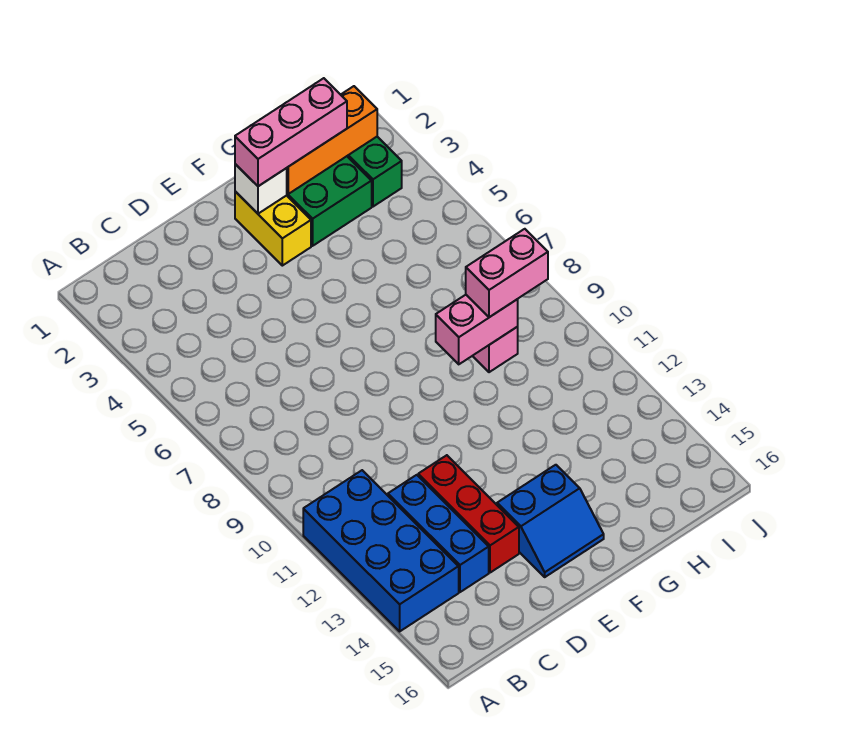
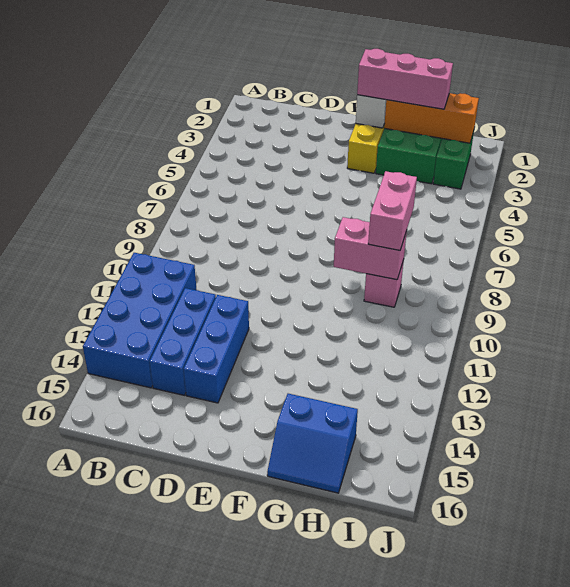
red 1x3 brick [418,455,519,573] -> blue 1x3 brick [184,295,249,403]
blue 2x2 slope [497,465,604,577] -> blue 2x2 slope moved to [267,394,358,493]
pink 1x2 brick [466,229,548,317] -> pink 1x2 brick turned to [368,171,417,250]

